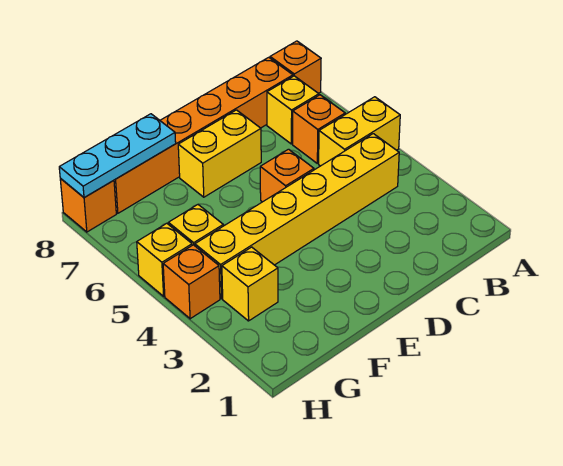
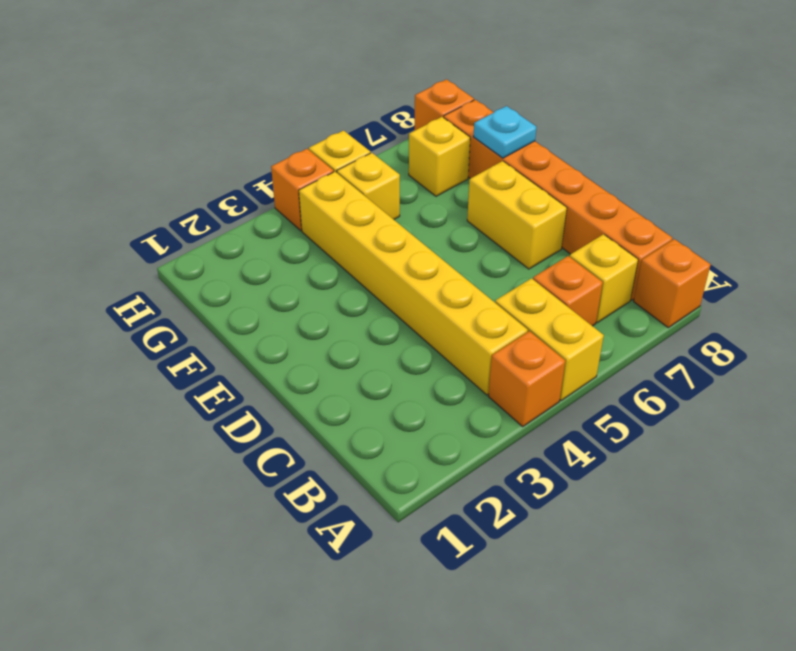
orange 1x1 brick [260,149,314,202] -> orange 1x1 brick moved to [488,331,565,426]
cyan 1x3 plate [59,114,176,198] -> cyan 1x1 plate [473,106,536,158]
yellow 1x1 brick [222,247,278,321] -> yellow 1x1 brick moved to [409,117,470,196]

